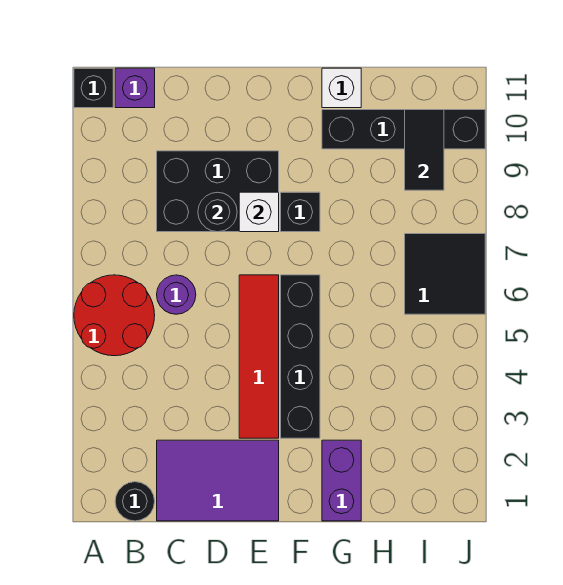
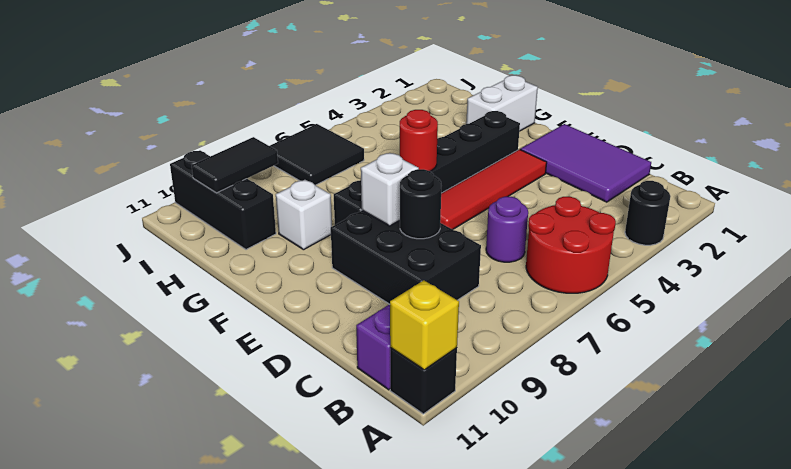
none -> yellow 1x1 brick [390,280,459,370]
black 1x1 round brick [115,482,155,521] -> black 1x1 round brick moved to [625,181,671,245]
none -> red 1x1 round brick [400,110,438,171]
purple 1x2 brick [322,440,361,521] -> white 1x2 brick [466,75,538,131]
black 1x4 brick [322,110,485,149] -> black 1x3 brick [170,151,276,250]
white 1x1 brick [322,68,361,108] -> white 1x1 brick moved to [276,180,332,250]

